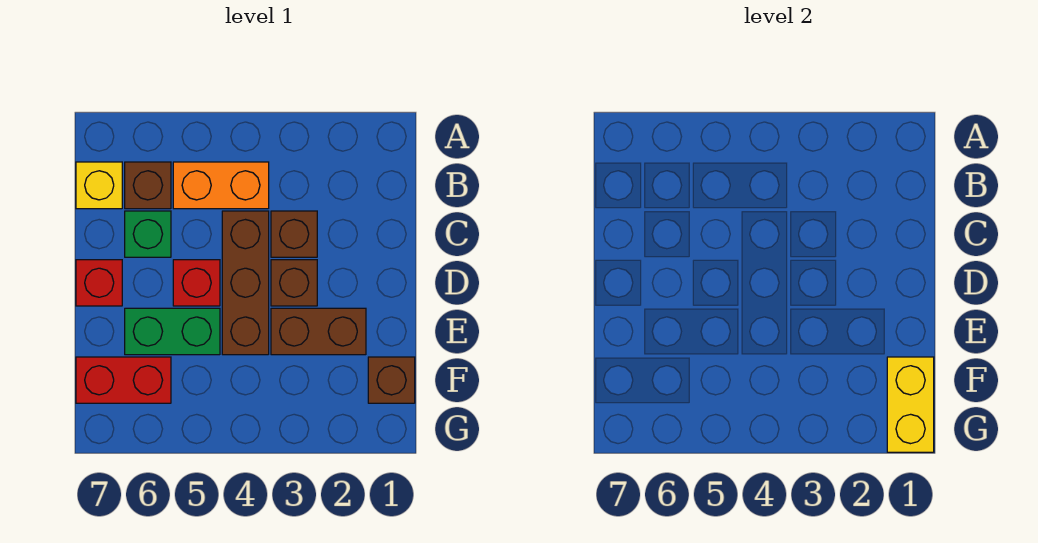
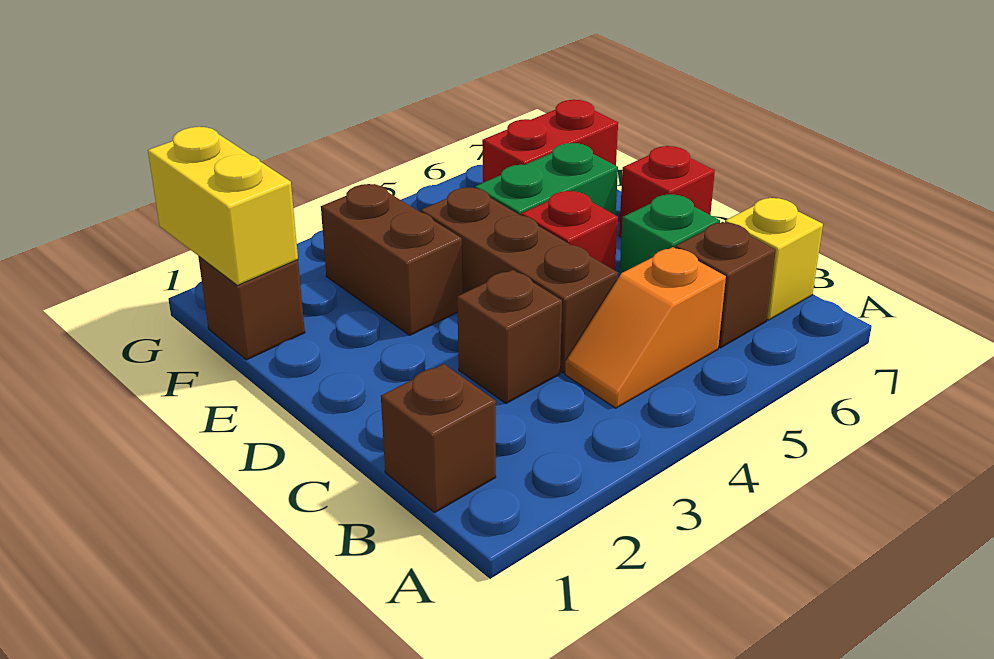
orange 1x2 brick [173,162,269,209] -> orange 1x2 slope [565,247,726,408]
brown 1x1 brick [271,260,317,306] -> brown 1x1 brick moved to [381,364,496,512]
brown 1x2 brick [271,308,366,355] -> brown 1x2 brick turned to [321,184,463,335]

